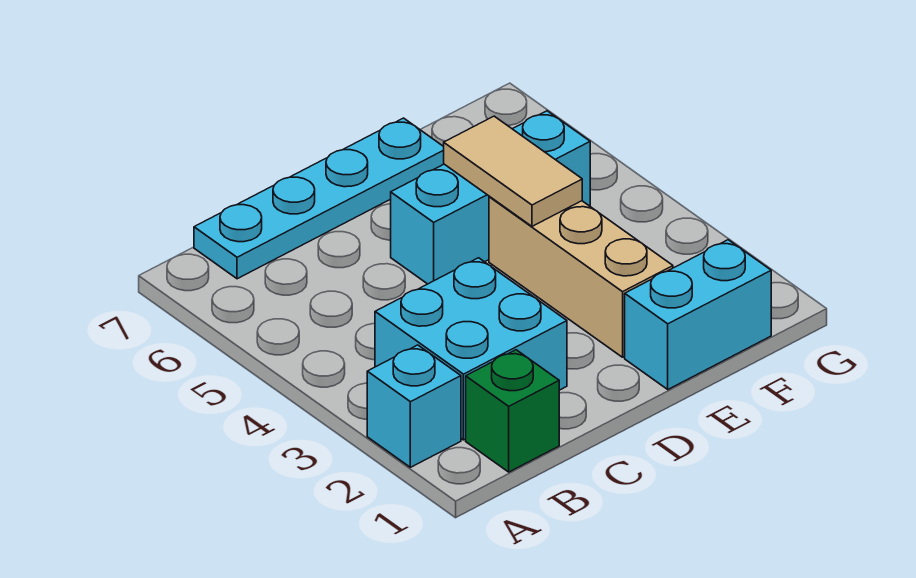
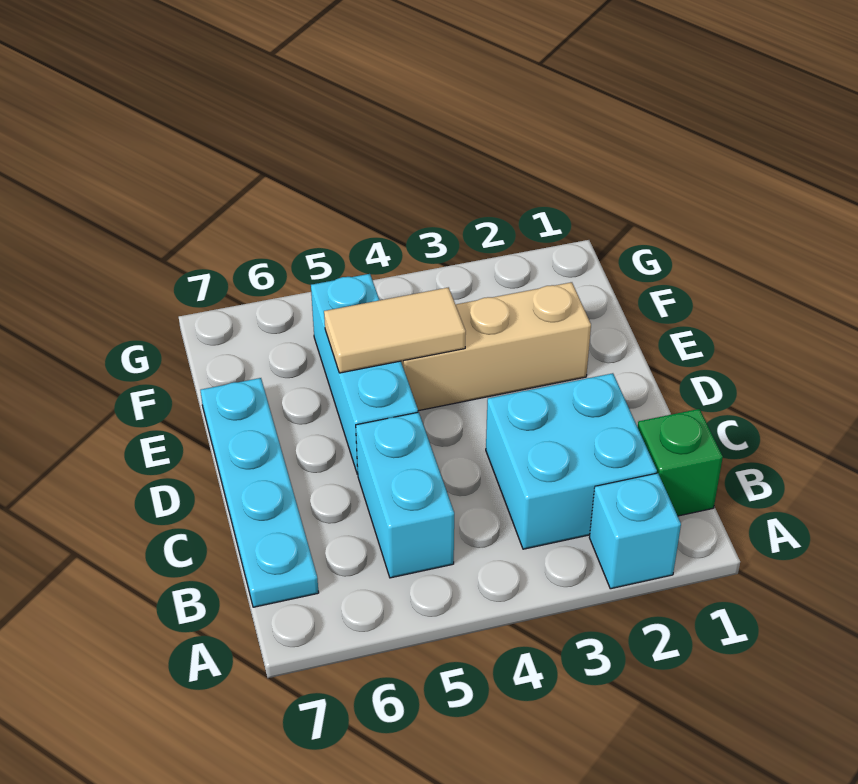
cyan 1x2 brick [625,240,771,389] -> cyan 1x2 brick moved to [356,412,454,578]

